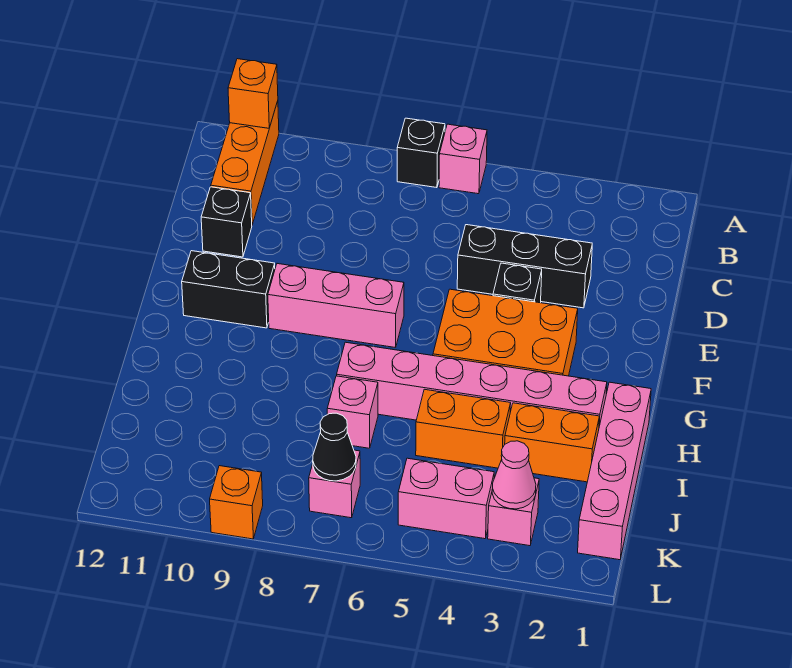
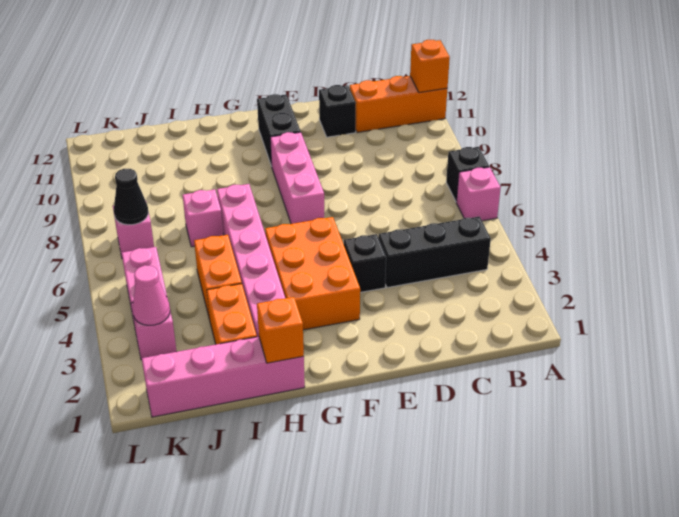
black 1x3 brick [457,225,592,308] -> black 1x3 brick turned to [378,216,491,288]
orange 1x1 brick [210,466,263,539] -> orange 1x1 brick moved to [257,297,304,363]

